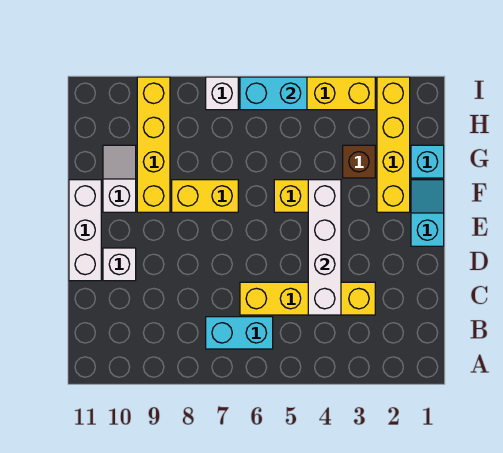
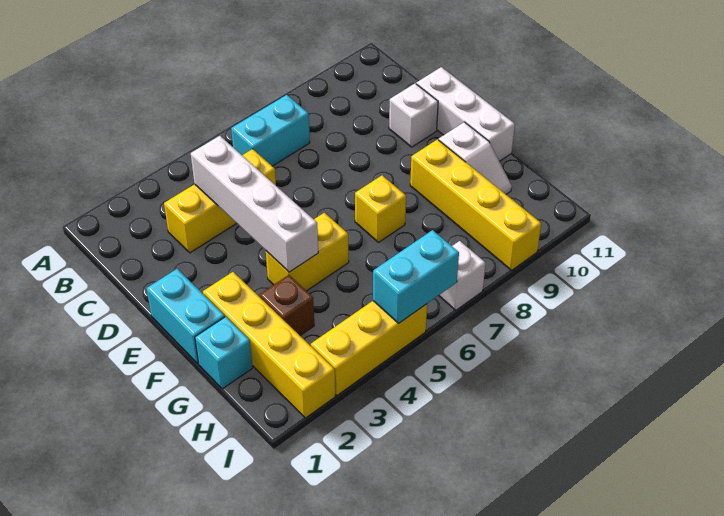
yellow 1x4 brick [240,282,375,315] -> yellow 1x3 brick [164,149,276,253]
cyan 1x2 slope [411,180,444,246] -> cyan 1x2 brick [147,269,225,364]
yellow 1x2 brick [172,180,238,212] -> yellow 1x1 brick [355,175,406,242]

